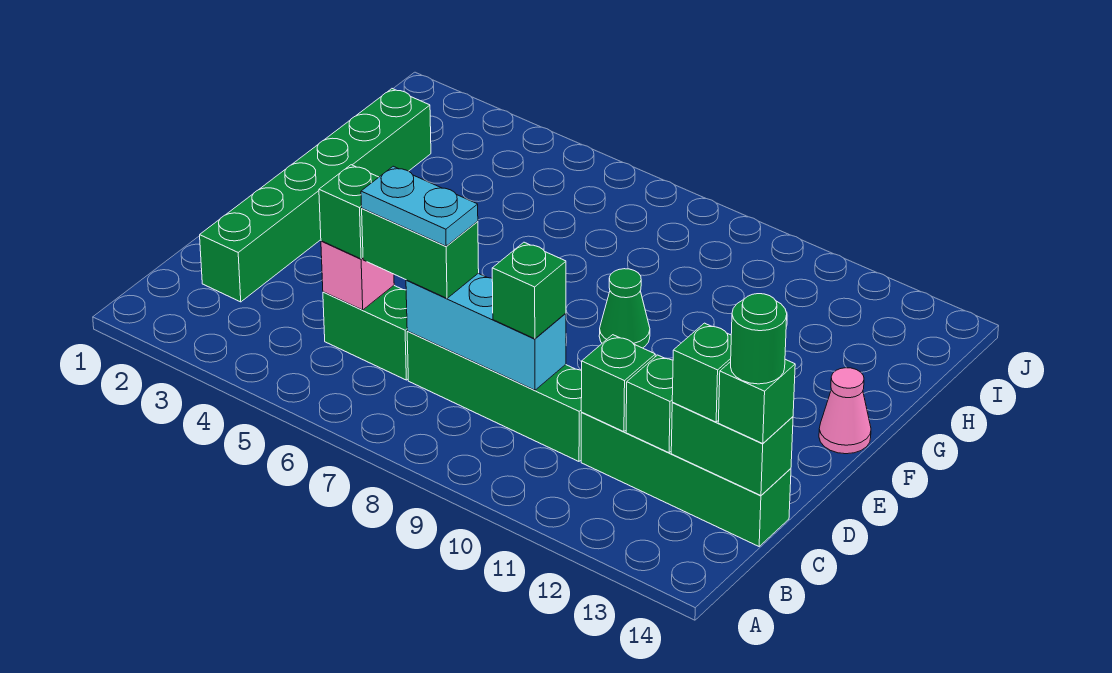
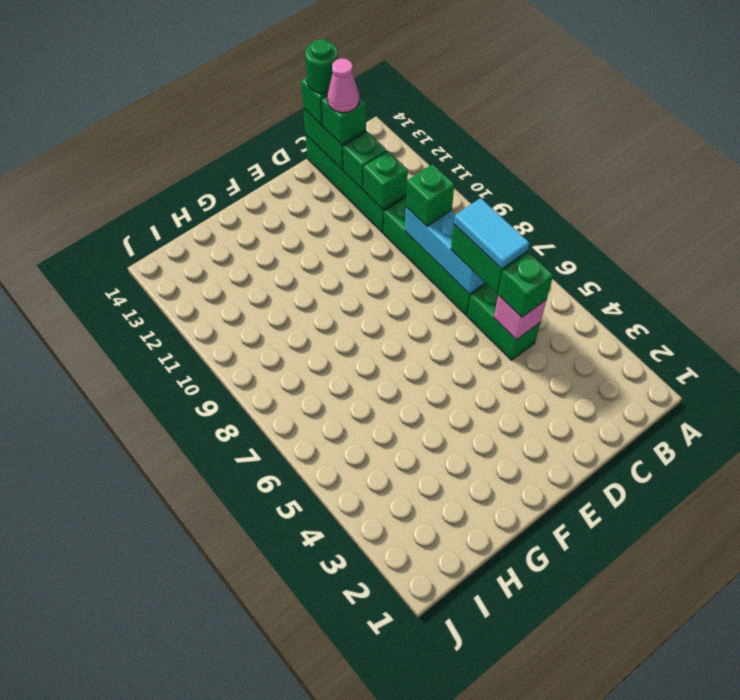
green 1x6 brick [200,89,431,302] -> none
cyan 1x2 plate [361,166,478,246] -> cyan 1x2 tile [454,198,529,269]
green 1x1 cone [599,269,650,348] -> none
pink 1x1 cone [819,368,871,454] -> pink 1x1 cone moved to [327,58,359,112]

